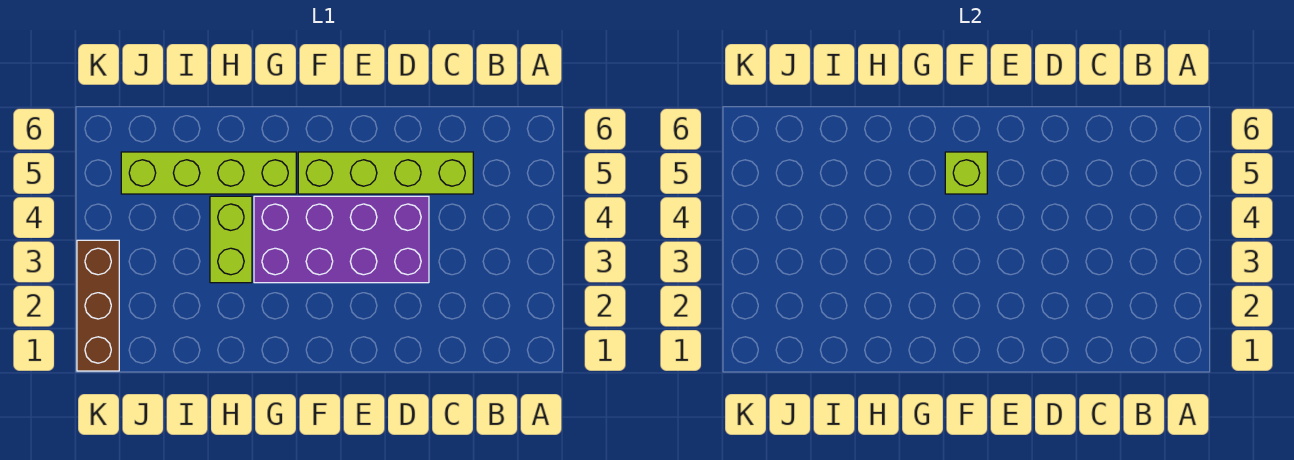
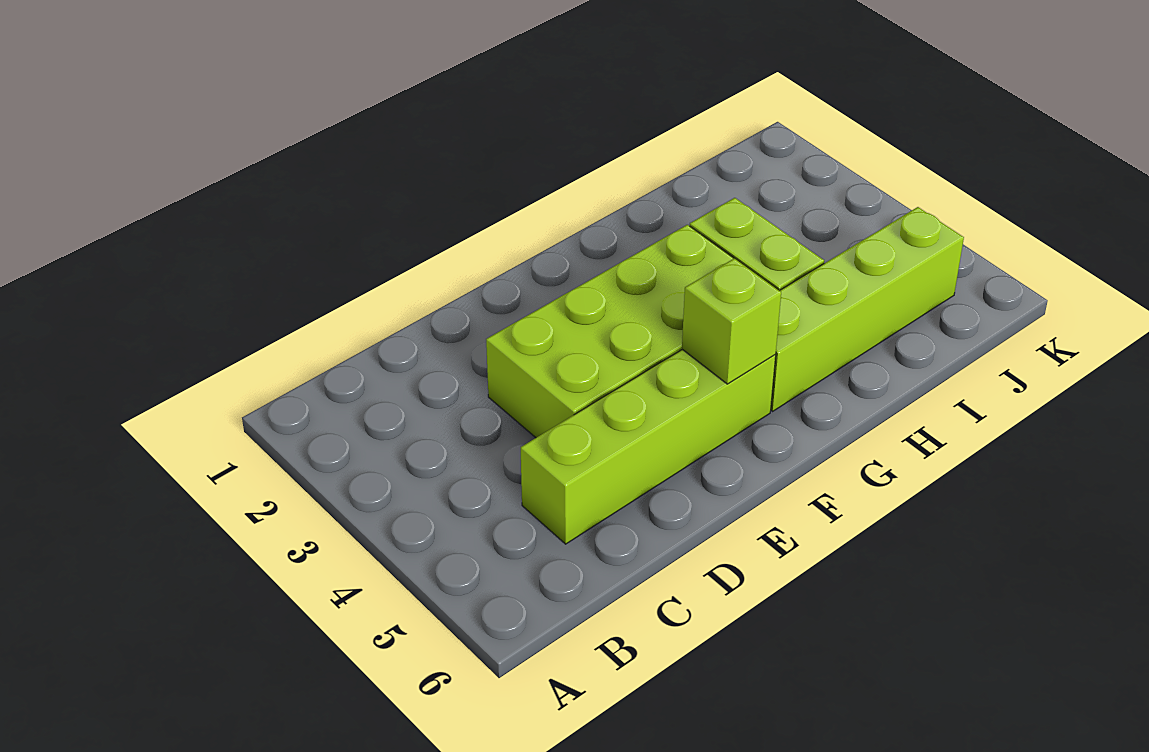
purple 2x4 brick [254,196,429,283] -> lime 2x4 brick [486,225,734,438]
brown 1x3 brick [77,240,119,371] -> none

